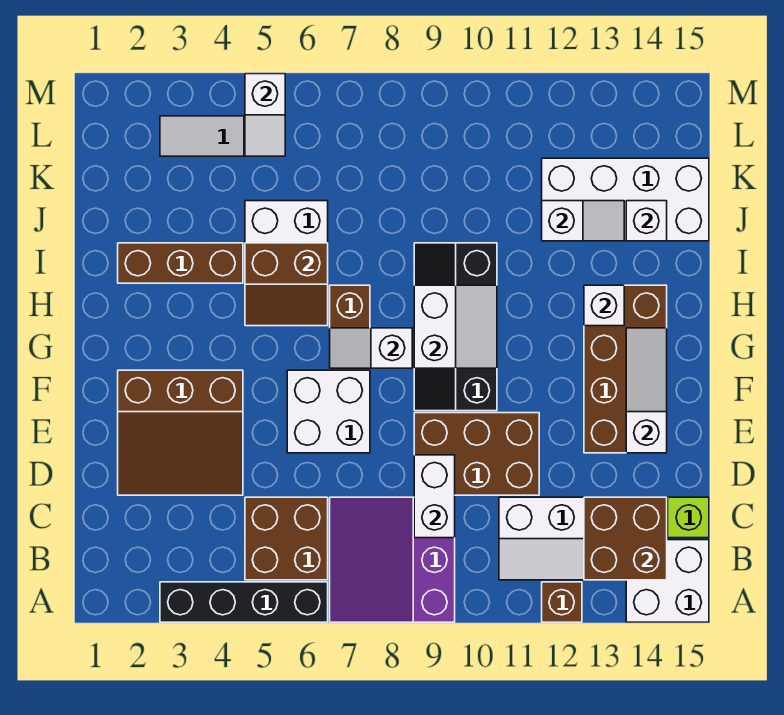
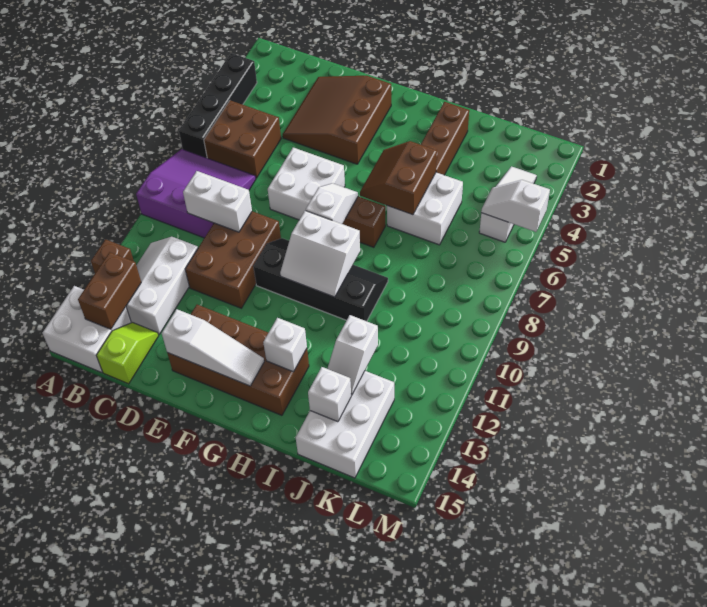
brown 2x2 brick [584,497,667,580] -> brown 1x2 brick [78,252,141,329]
white 2x4 brick [542,158,709,241] -> white 2x3 brick [296,371,394,478]

